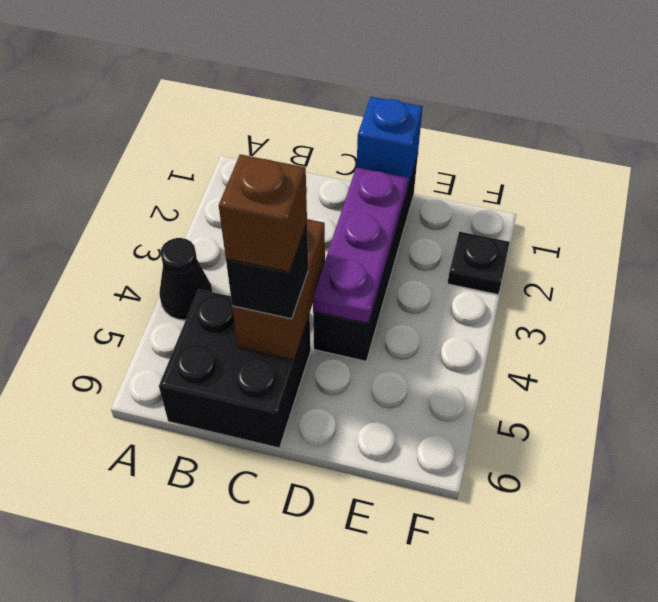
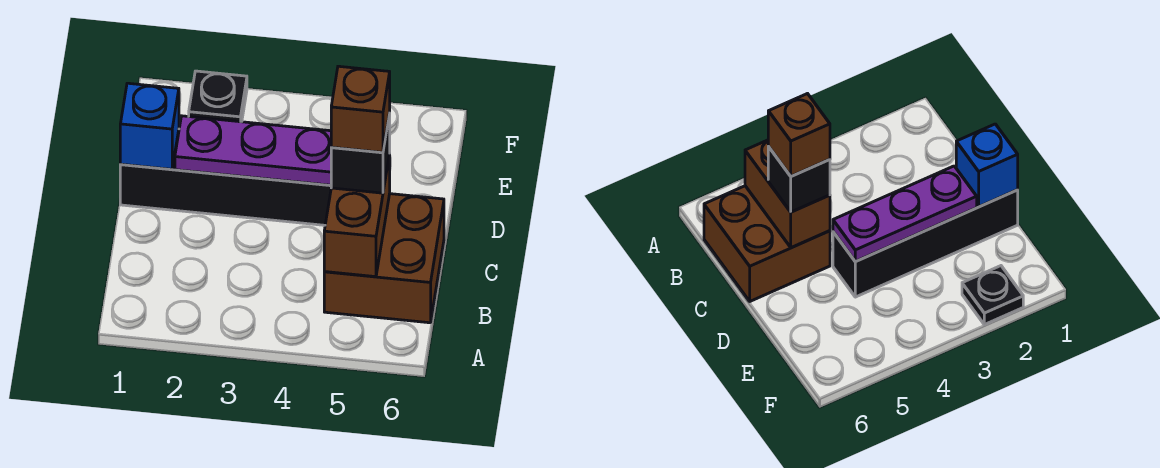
black 1x1 cone [159,238,212,320] -> none
black 2x2 brick [159,289,311,448] -> brown 2x2 brick [324,194,444,323]
brown 1x2 brick [232,219,325,360] -> brown 1x2 brick turned to [324,154,390,277]

